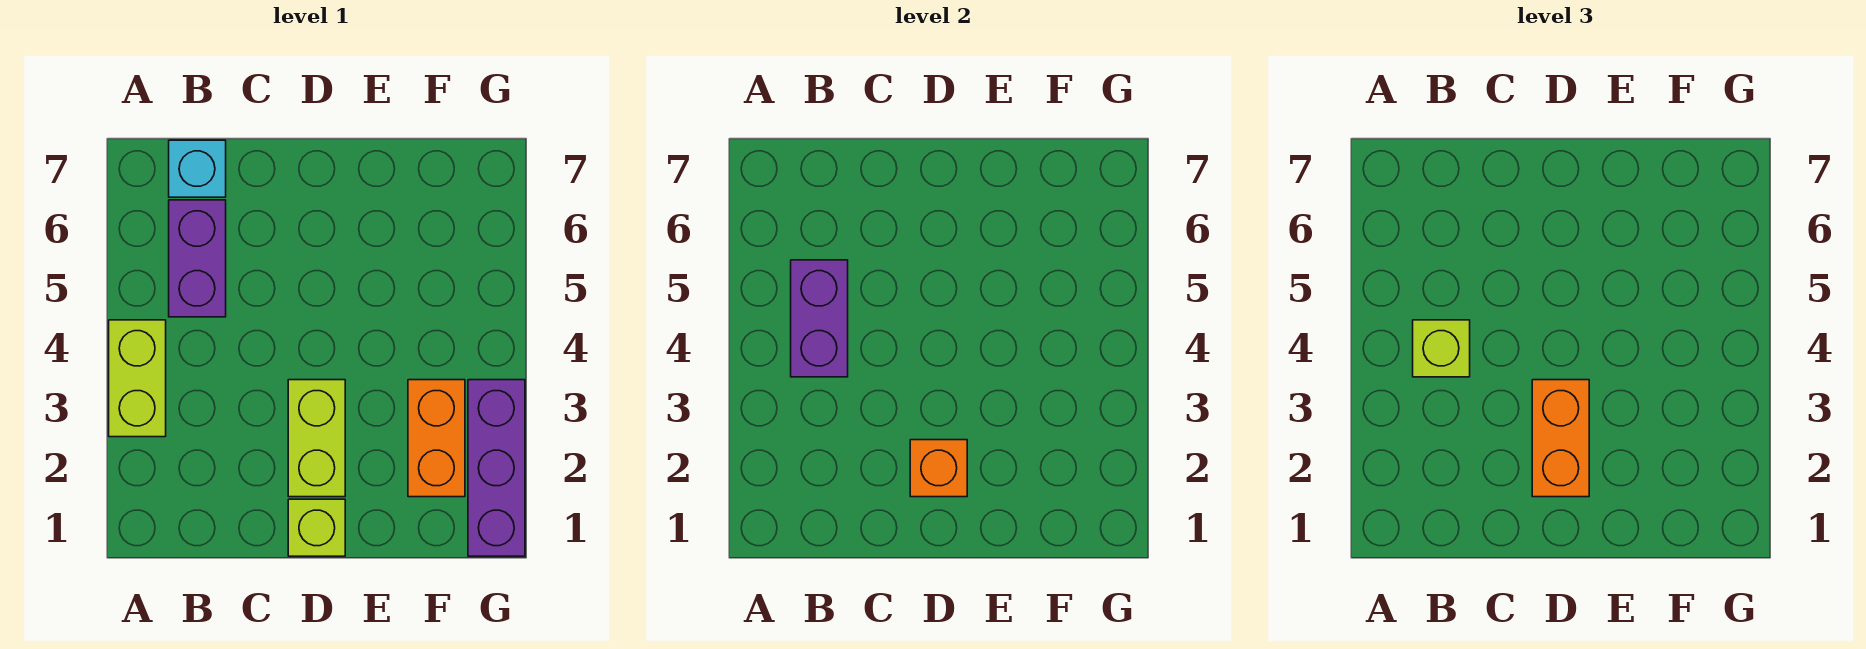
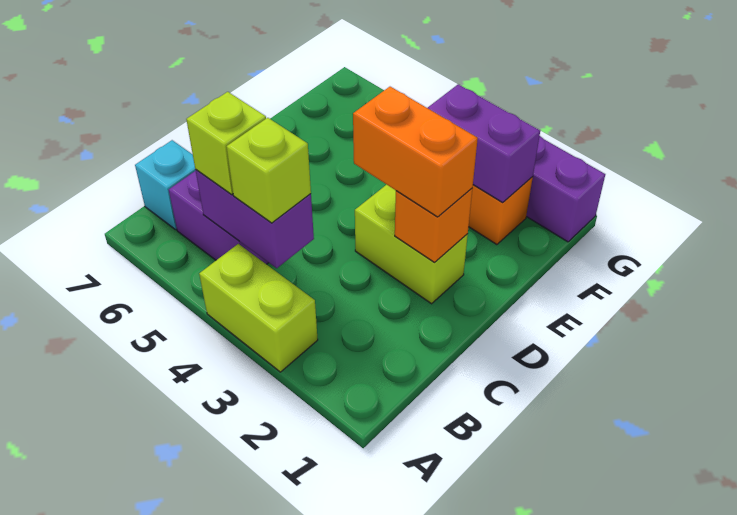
lime 1x1 brick [288,499,345,556] -> lime 1x1 brick moved to [186,92,266,194]
none -> purple 1x2 brick [428,84,540,202]

